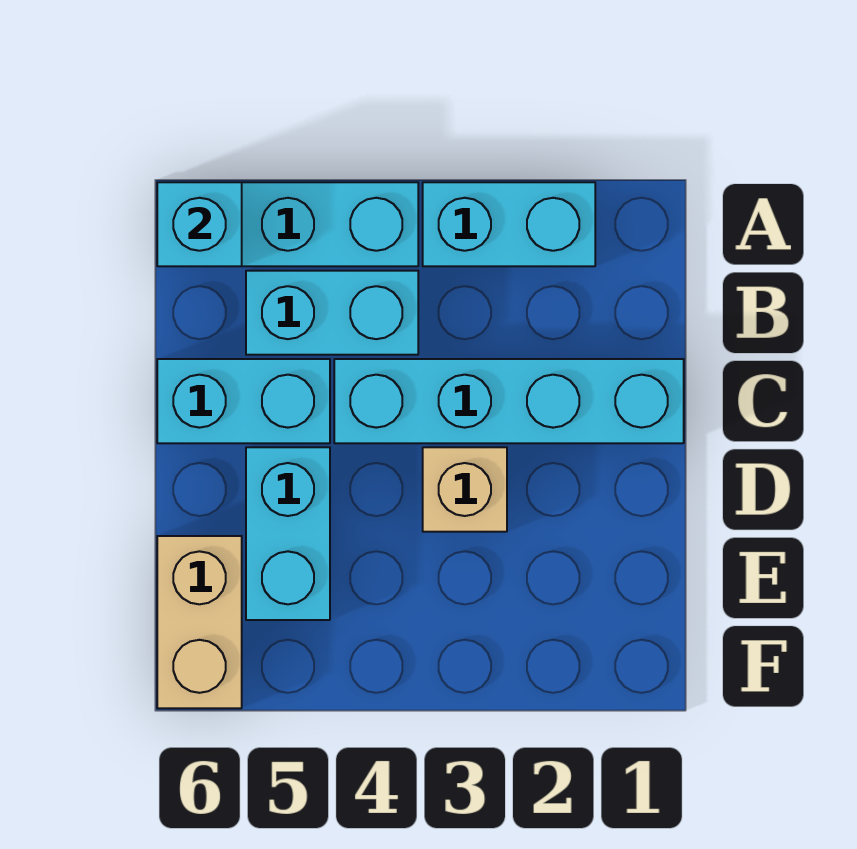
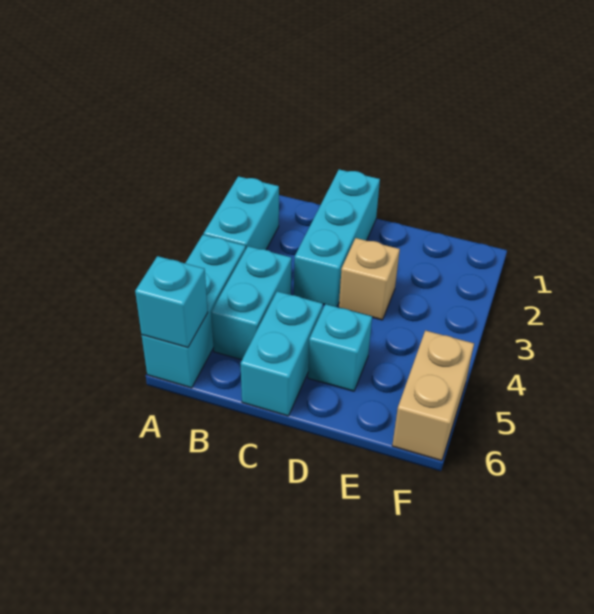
cyan 1x4 brick [334,359,684,443] -> cyan 1x3 brick [294,169,380,307]
cyan 1x2 brick [246,447,330,620] -> cyan 1x1 brick [308,304,372,391]
tan 1x2 brick [157,536,242,708] -> tan 1x2 brick turned to [392,330,474,461]

